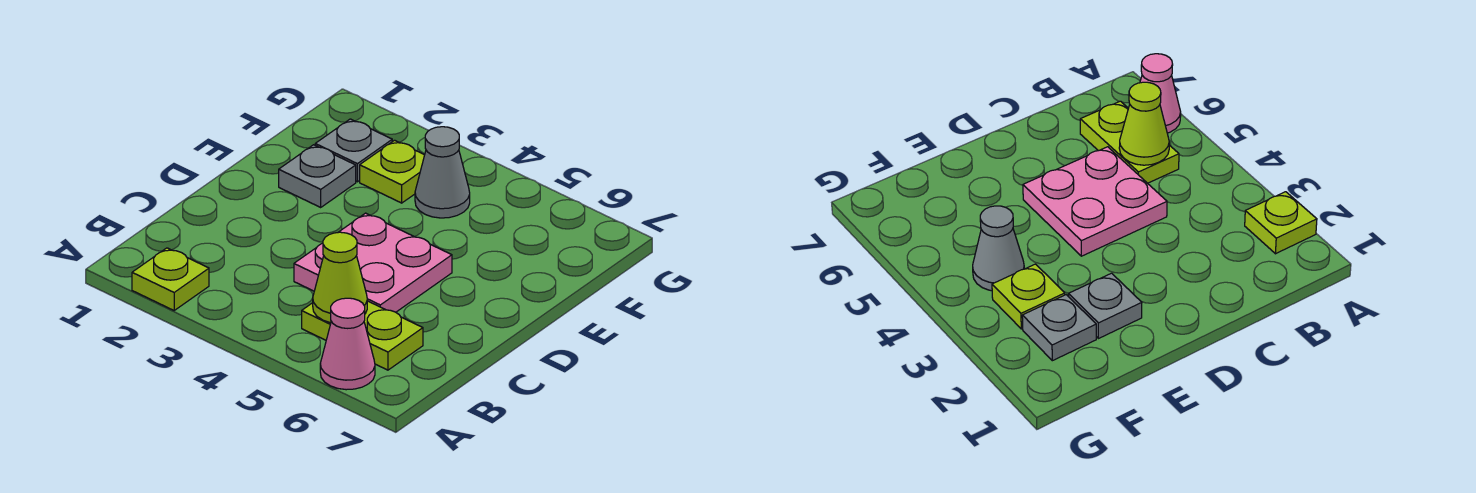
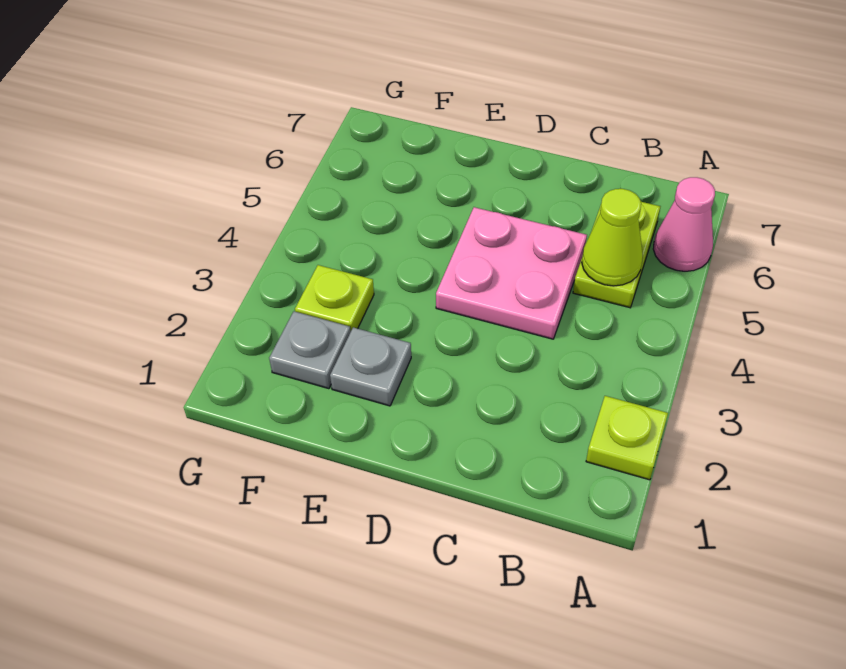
grey 1x1 cone [415,127,470,218] -> none

